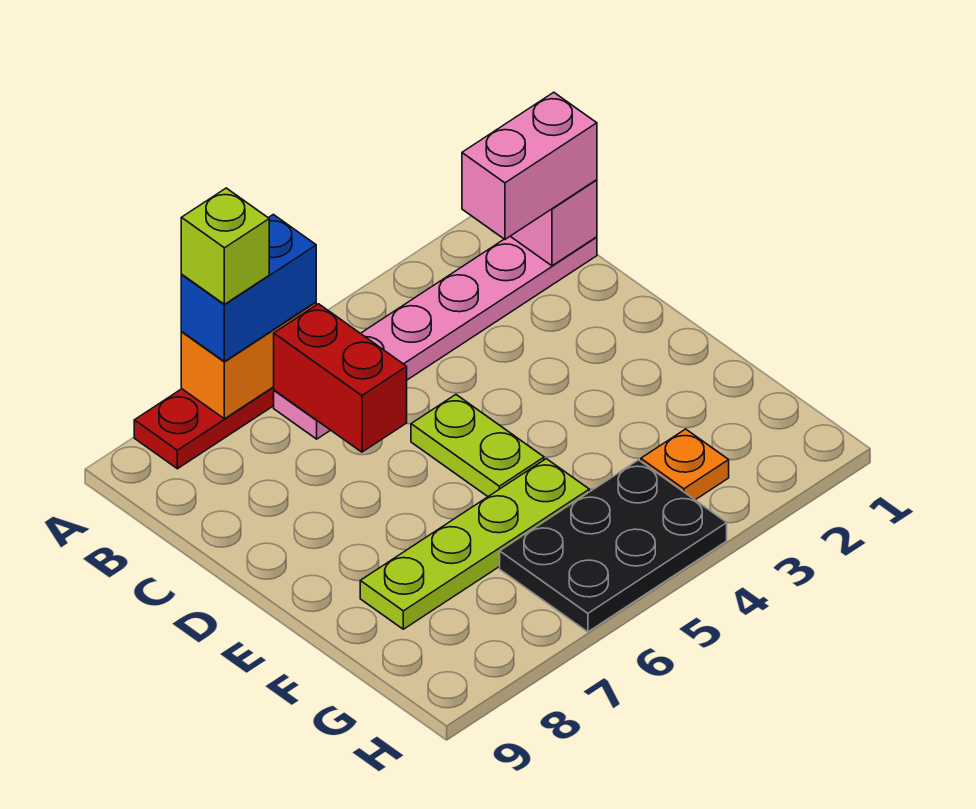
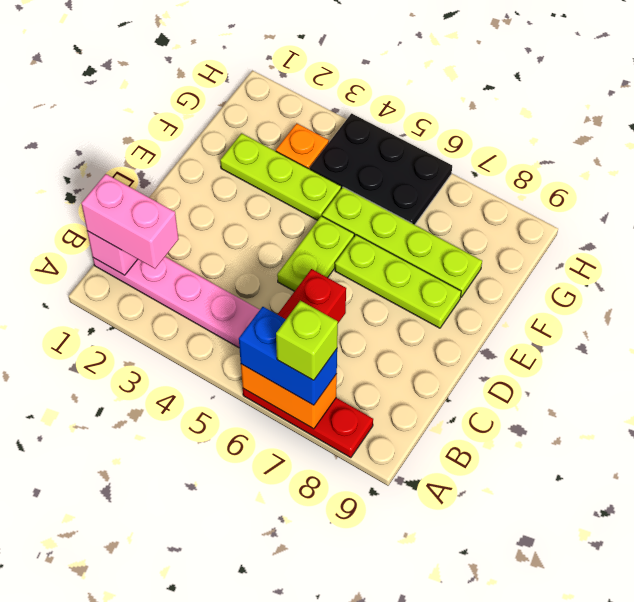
none -> lime 1x3 plate [335,235,461,328]
none -> lime 1x3 plate [220,133,341,220]

